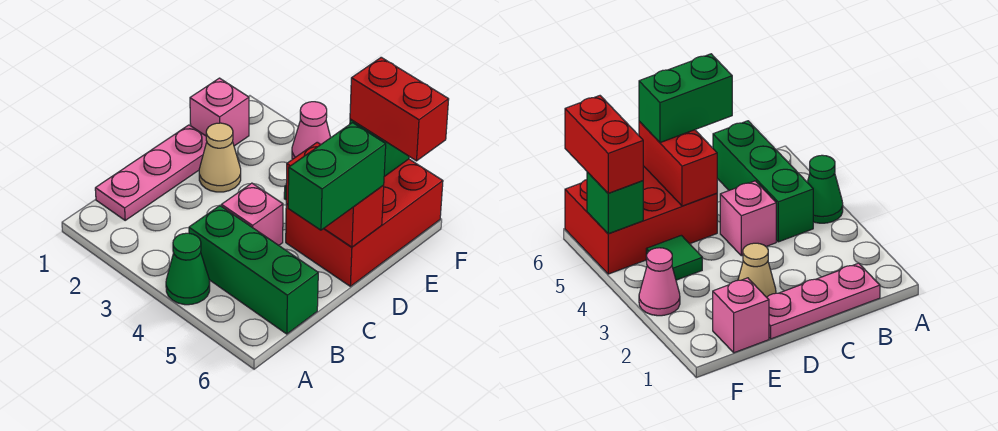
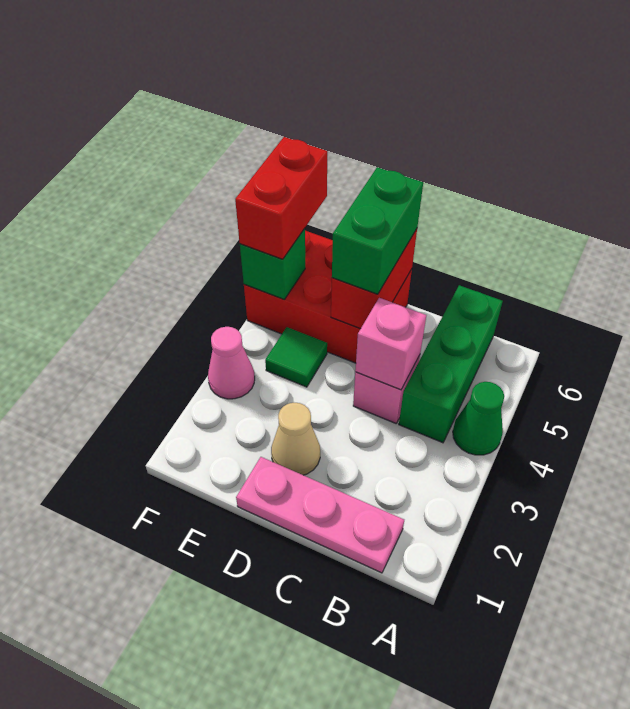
green 1x2 brick [288,123,386,230] -> green 1x2 brick turned to [332,167,423,294]
pink 1x1 brick [190,78,249,146] -> pink 1x1 brick moved to [355,298,426,390]

